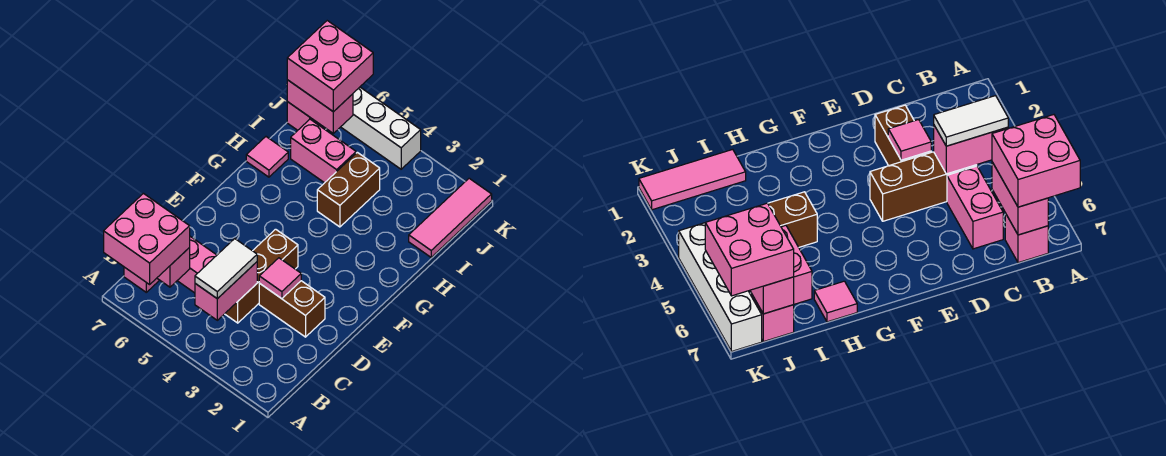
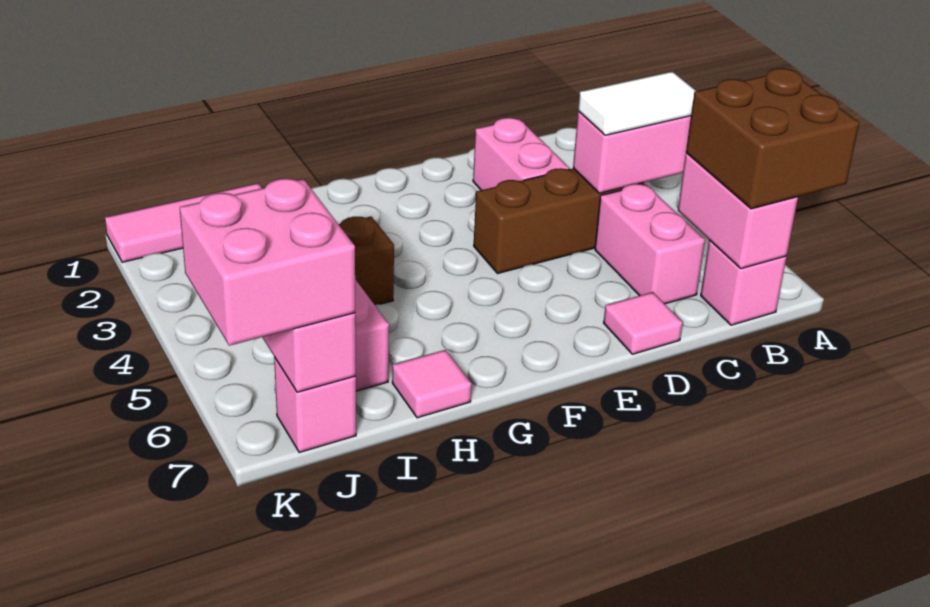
pink 2x2 brick [104,193,190,284] -> brown 2x2 brick [686,68,859,209]
brown 1x2 brick [259,281,325,337] -> pink 1x2 brick [473,118,569,190]
pink 1x1 tile [259,258,301,299] -> pink 1x1 tile moved to [604,292,683,354]
white 1x4 brick [341,87,421,169] -> none

